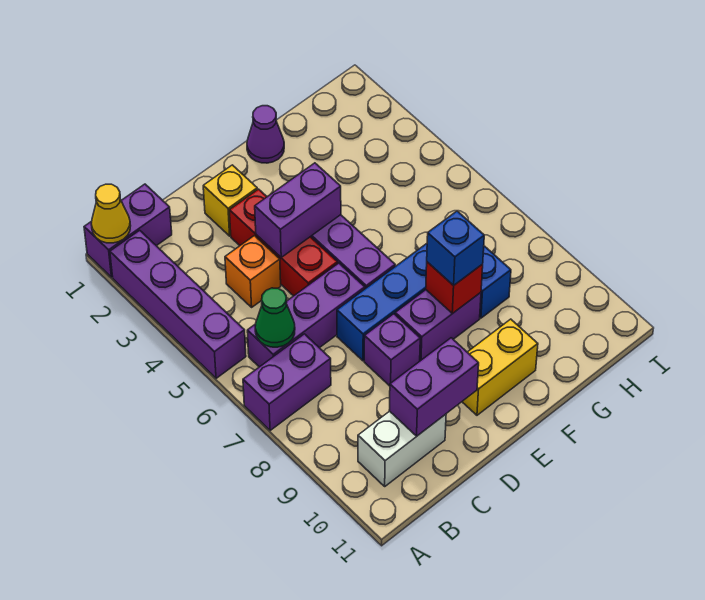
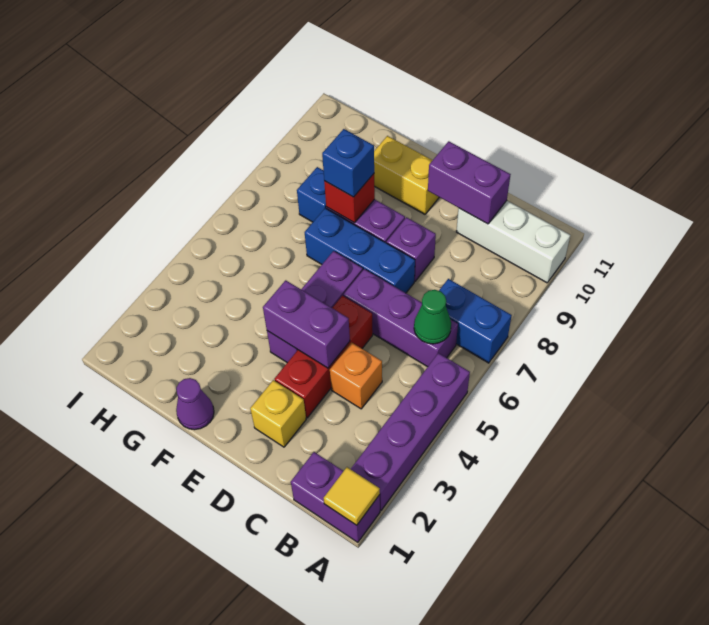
yellow 1x1 cone [91,184,131,243] -> yellow 1x1 tile [324,467,380,525]
purple 1x2 brick [243,334,331,431] -> blue 1x2 brick [439,279,512,363]
white 1x2 brick [358,411,446,486] -> white 1x3 brick [456,201,570,283]

